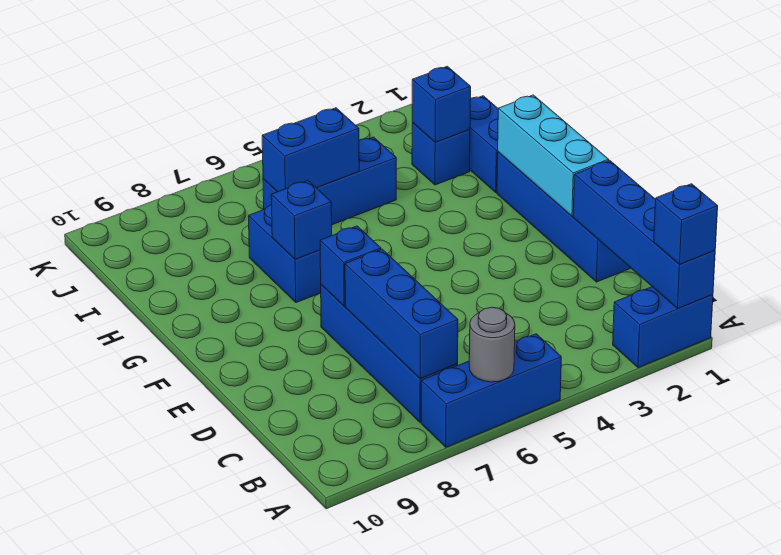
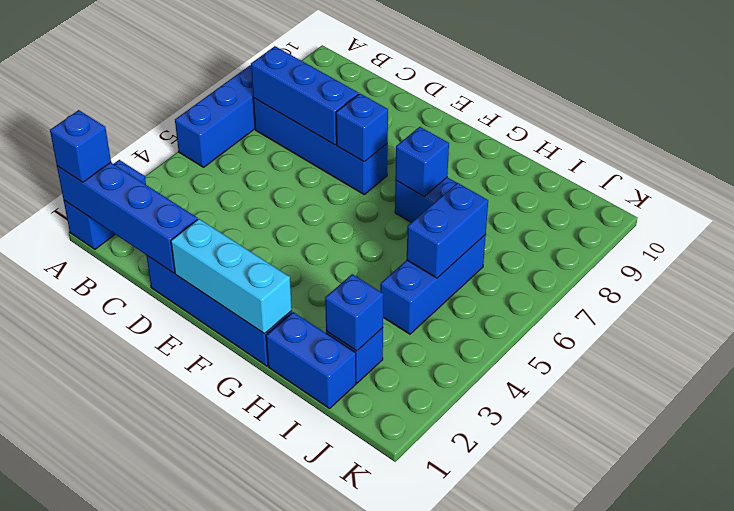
grey 1x1 round brick [469,307,515,382] -> none

